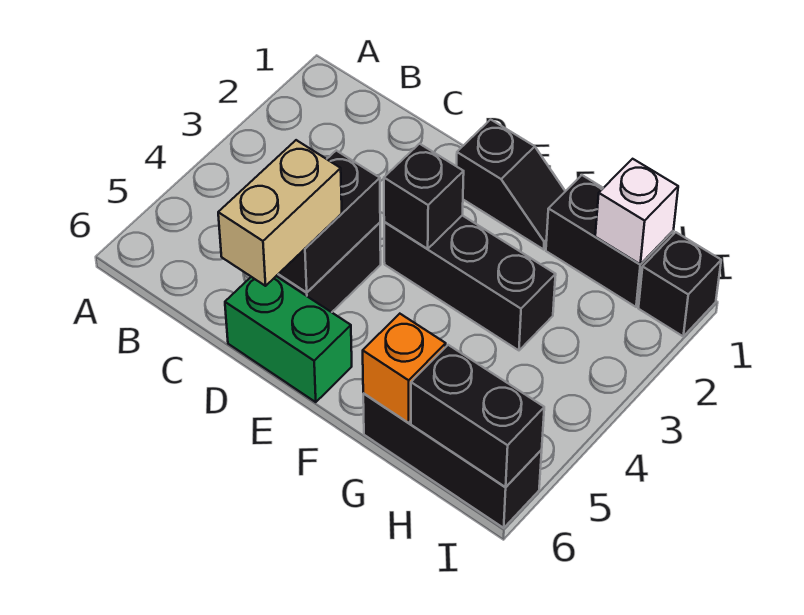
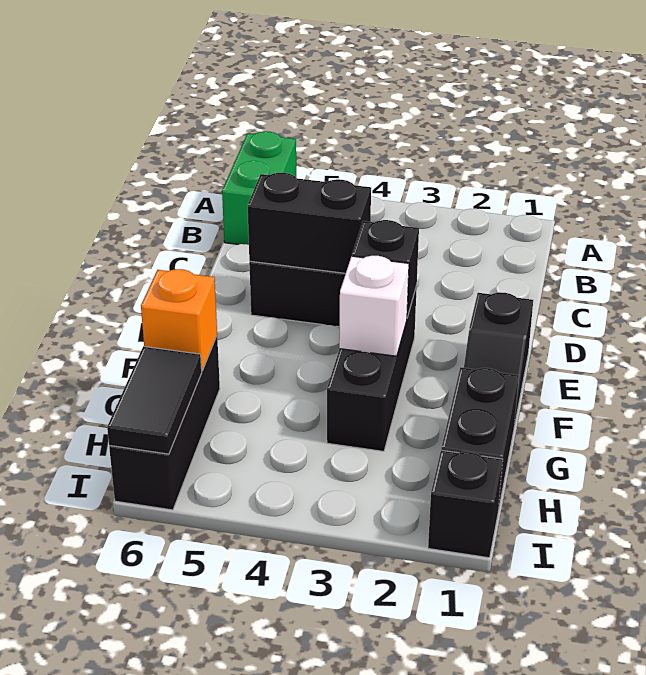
tan 1x2 brick [218,140,342,286] -> none
green 1x2 brick [225,276,352,402] -> green 1x2 brick moved to [222,131,296,245]
white 1x1 brick [595,159,678,264] -> white 1x1 brick moved to [339,256,409,356]
black 1x2 brick [411,345,544,487] -> black 1x2 tile [107,346,202,454]

